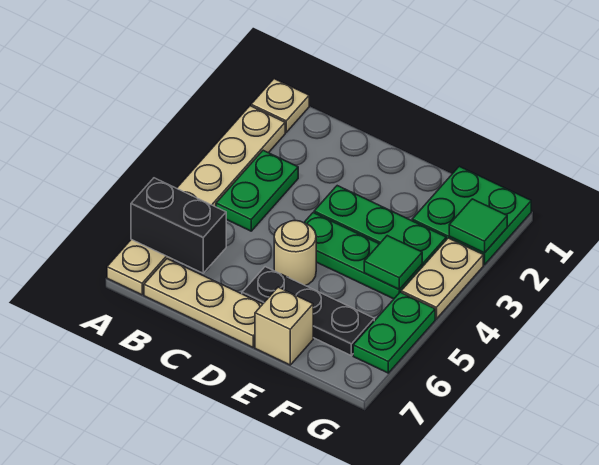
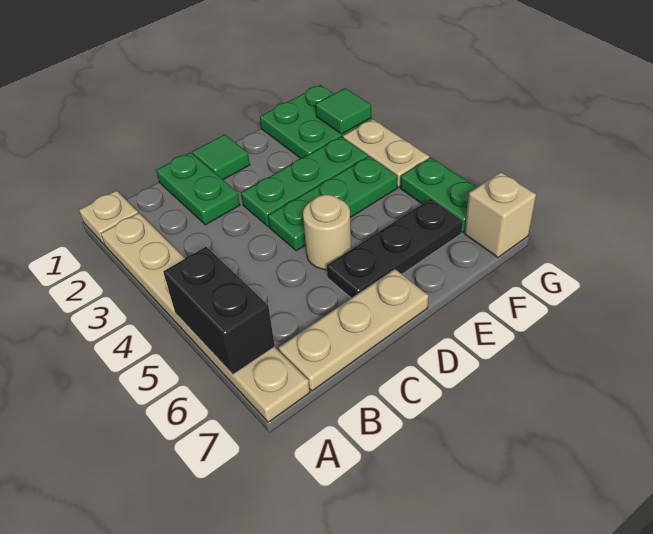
black 1x2 brick [131,178,226,273] -> black 1x2 brick turned to [163,247,275,374]
green 1x2 plate [216,150,298,231] -> green 1x2 plate moved to [156,152,240,225]
tan 1x1 brick [255,287,313,365] -> tan 1x1 brick moved to [464,172,536,257]
green 1x1 tile [364,236,422,290] -> green 1x1 tile moved to [192,134,250,180]

